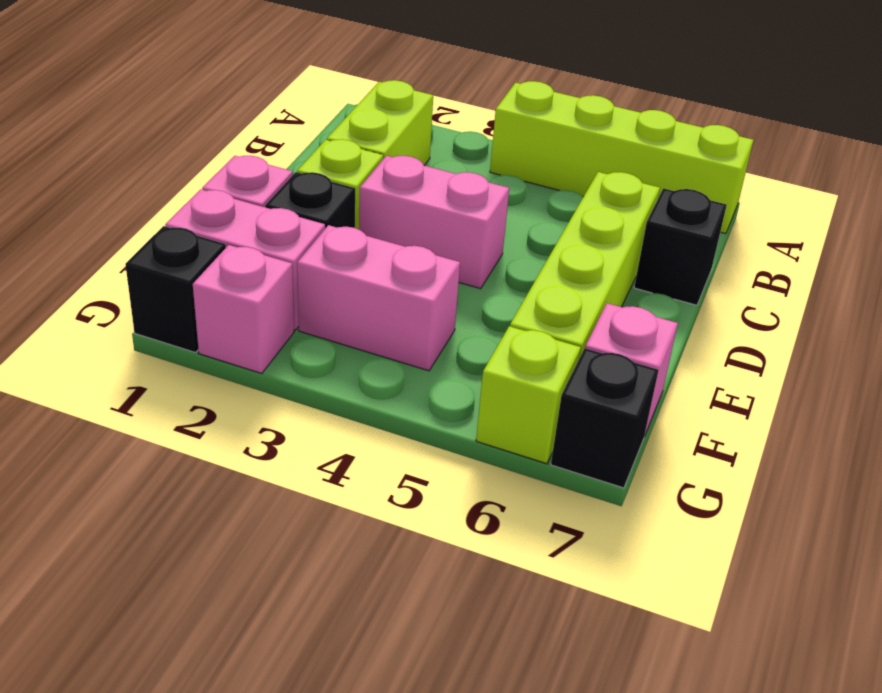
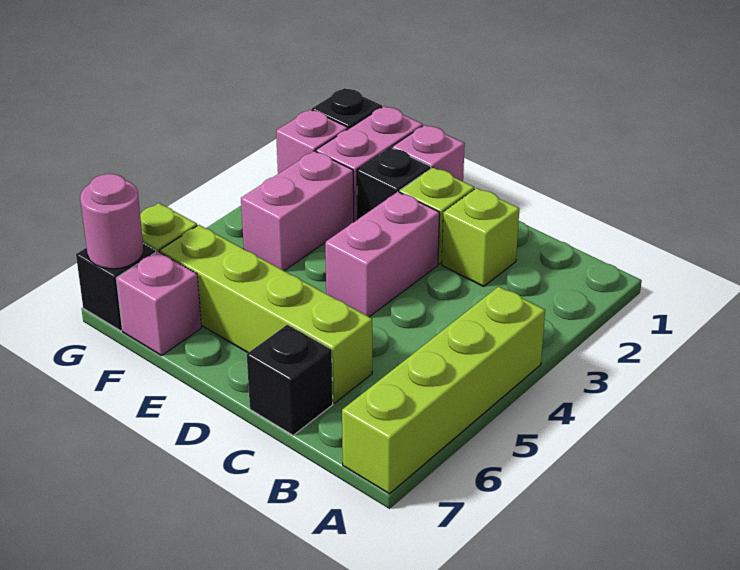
lime 1x2 brick [327,80,433,165] -> lime 1x1 brick [442,188,519,287]
none -> pink 1x1 round brick [80,174,144,269]

